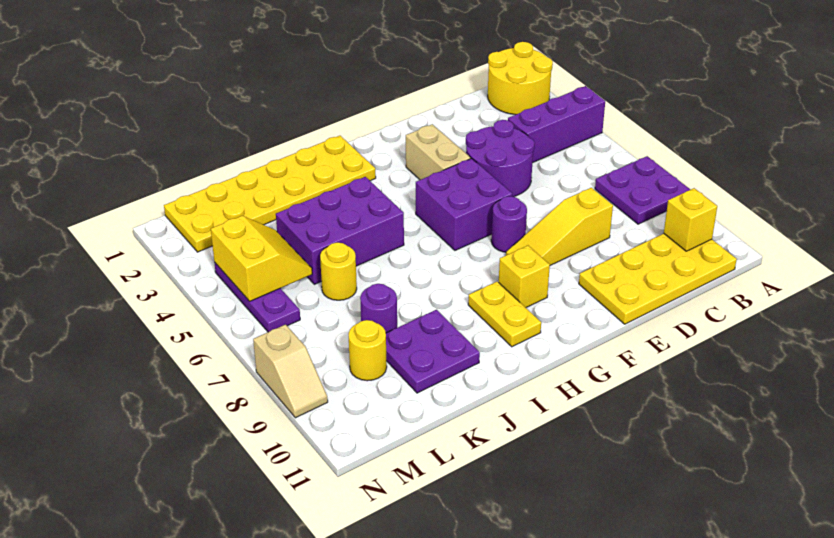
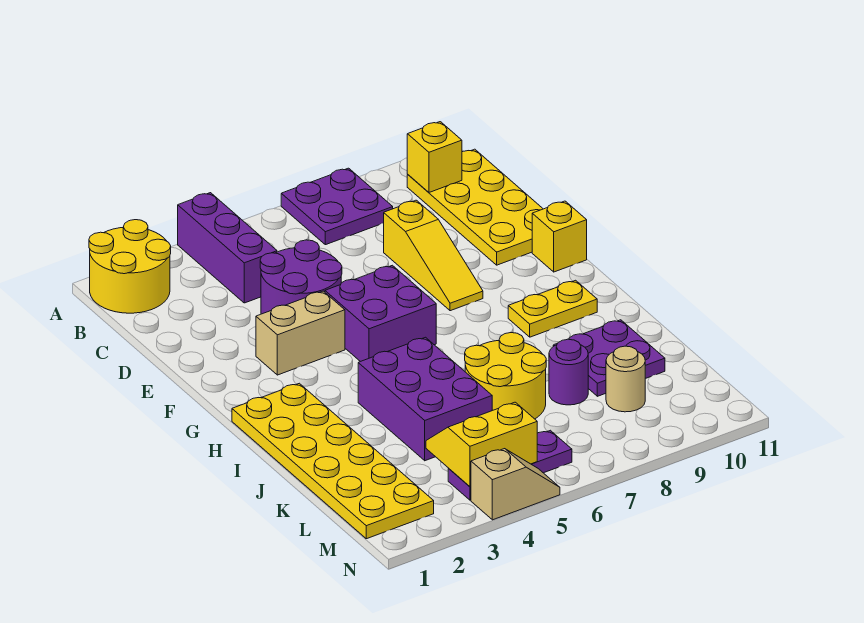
purple 1x1 round brick [491,196,527,252] -> none
yellow 1x1 brick [499,246,550,308] -> yellow 1x1 brick moved to [532,201,587,272]
yellow 1x1 round brick [320,242,357,300] -> yellow 2x2 round brick [465,333,546,419]
yellow 1x1 round brick [349,320,387,381] -> tan 1x1 round brick [606,346,645,412]
tan 1x2 slope [253,324,328,418] -> tan 1x2 slope moved to [471,449,560,520]

